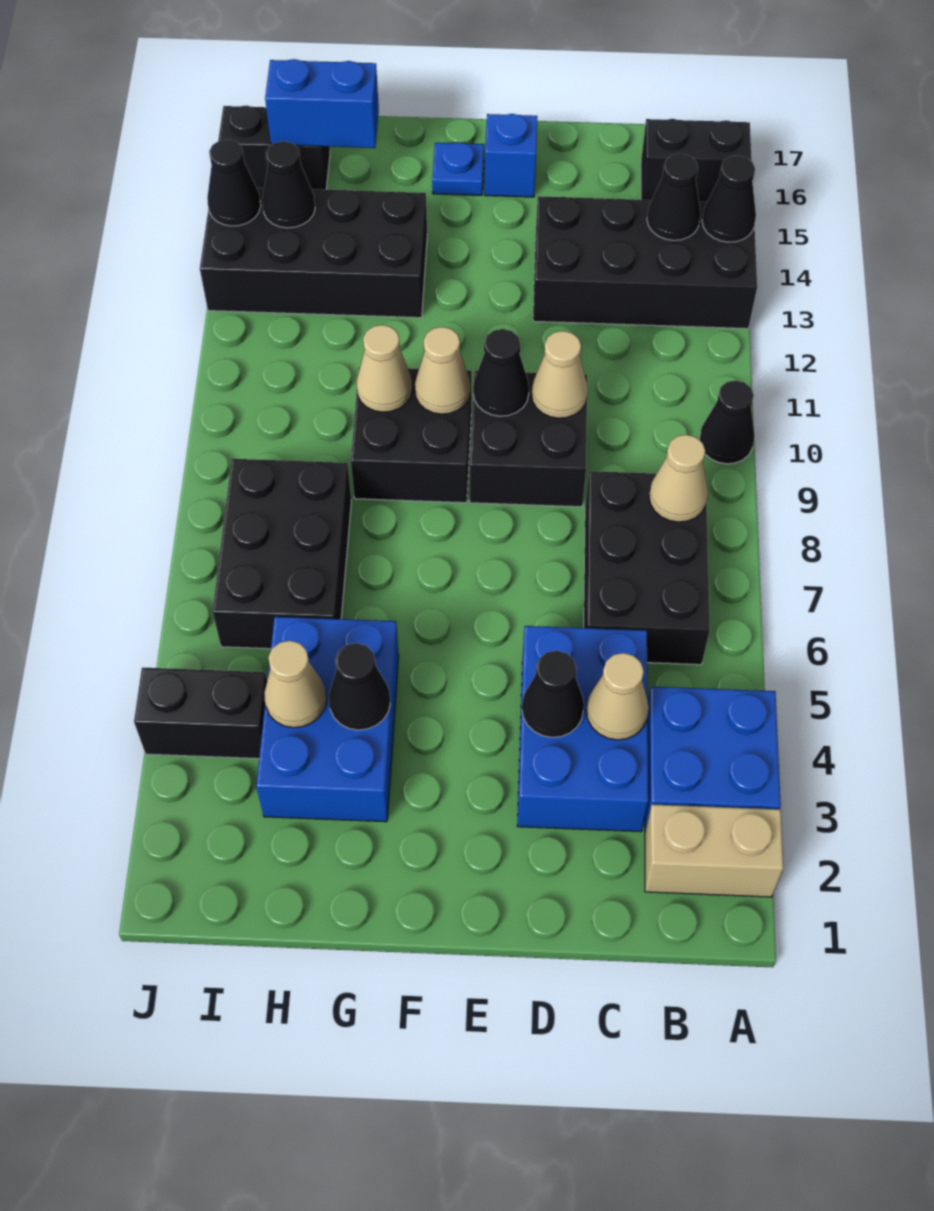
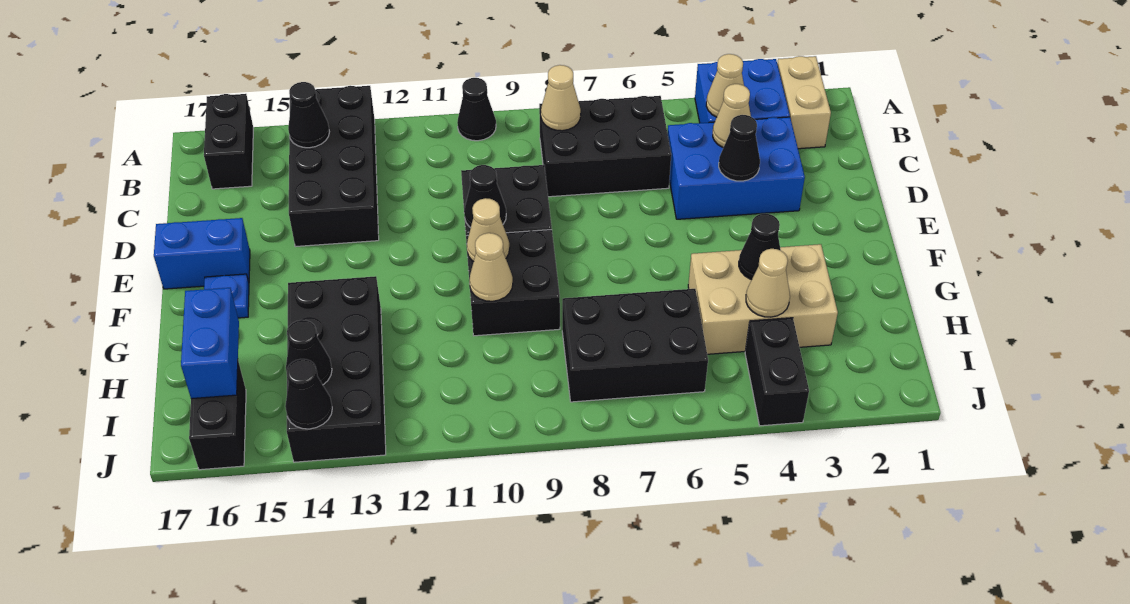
black 1x1 cone [702,155,756,242] -> none
tan 1x1 cone [532,331,588,418] -> tan 1x1 cone moved to [706,54,744,117]
blue 1x1 brick [485,114,537,197] -> blue 1x2 brick [154,218,250,289]
blue 2x3 brick [256,617,399,822] -> tan 2x3 brick [688,244,838,354]

